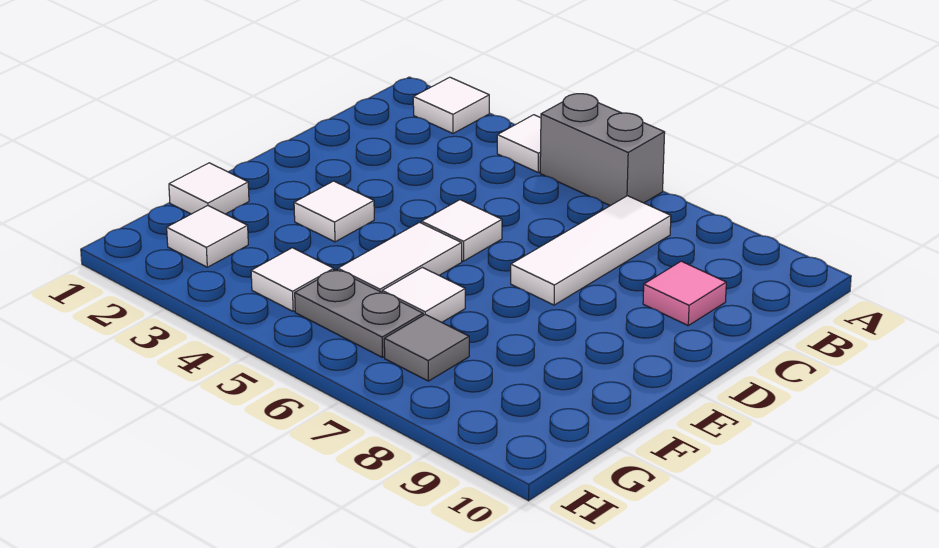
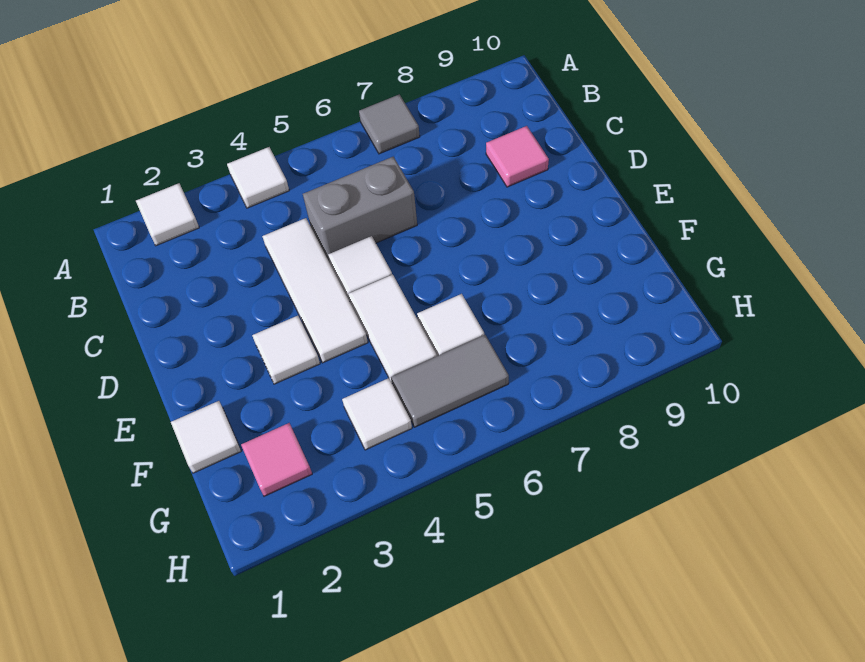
grey 1x2 brick [540,94,665,206] -> grey 1x2 brick moved to [303,157,417,263]
white 1x3 tile [511,196,671,305] -> white 1x3 tile moved to [262,218,368,363]
white 1x1 tile [167,206,248,267] -> pink 1x1 tile [241,423,312,496]
grey 1x2 plate [295,270,423,357] -> grey 1x2 tile [392,335,509,427]
grey 1x1 tile [384,314,469,381] -> grey 1x1 tile moved to [359,94,420,154]

